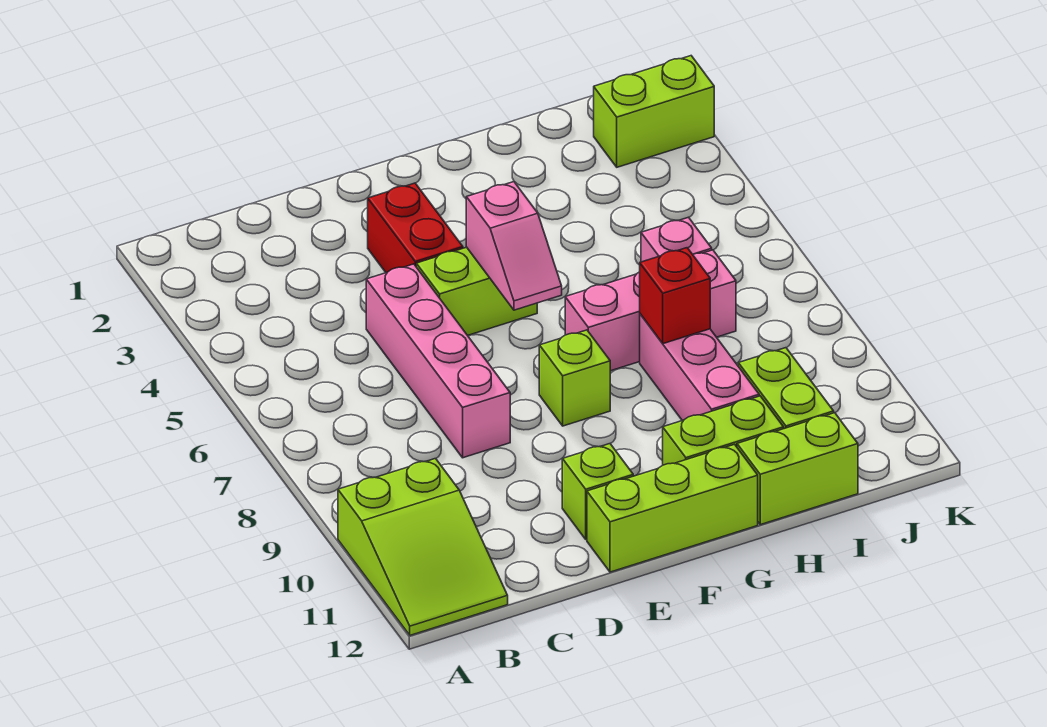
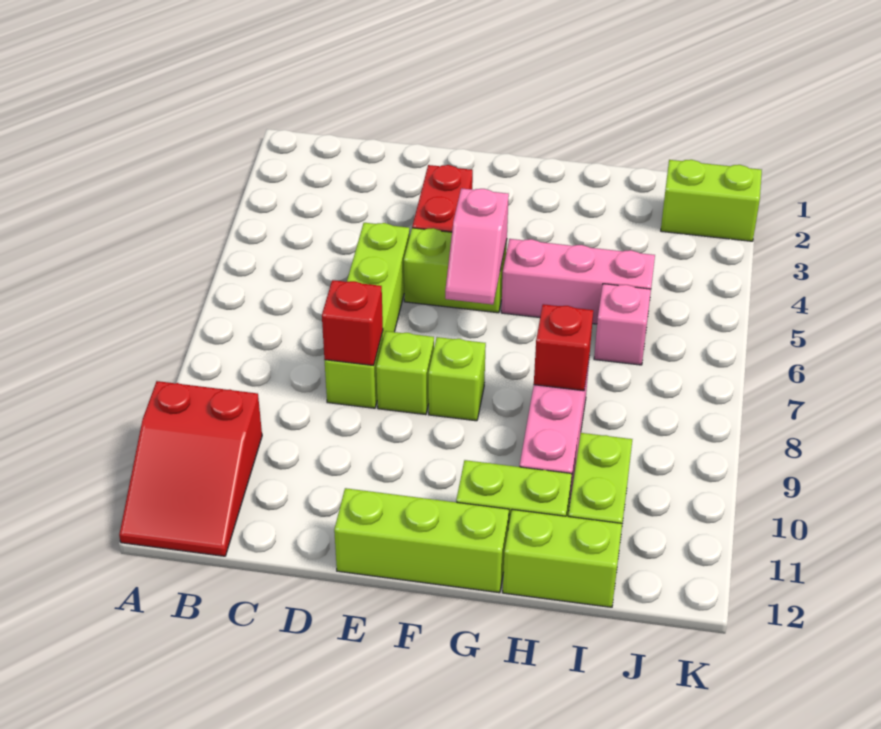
lime 2x3 slope [338,459,508,635] -> red 2x3 slope [119,381,262,556]
pink 1x4 brick [366,264,510,458] -> lime 1x4 brick [324,223,410,408]
none -> red 1x1 brick [322,280,383,365]
lime 1x1 brick [562,444,633,539] -> lime 1x1 brick moved to [376,331,434,415]
pink 1x3 brick [565,250,736,371] -> pink 1x3 brick moved to [501,239,655,324]

